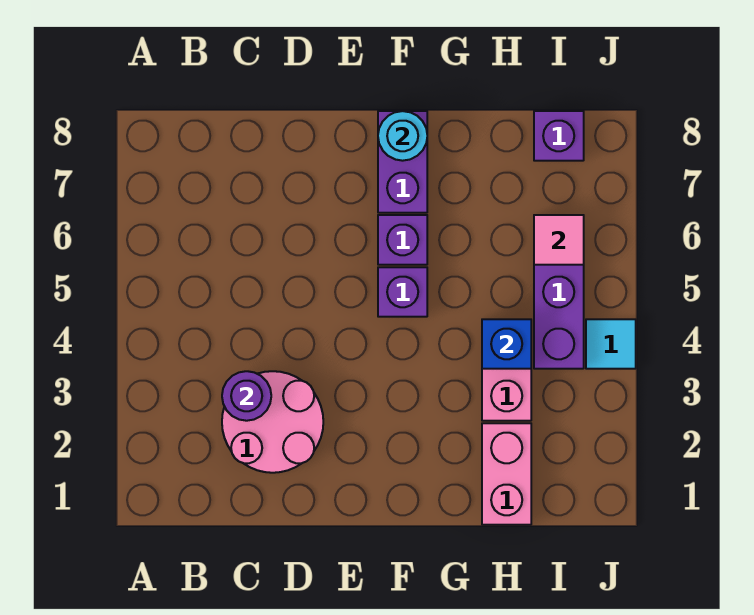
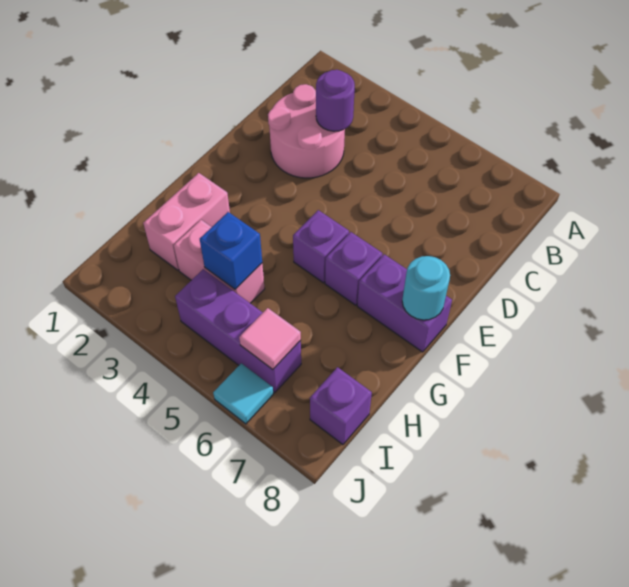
pink 1x2 brick [482,423,531,525] -> pink 1x2 brick turned to [143,173,230,270]
cyan 1x1 tile [586,319,636,369] -> cyan 1x1 tile moved to [213,363,273,424]

